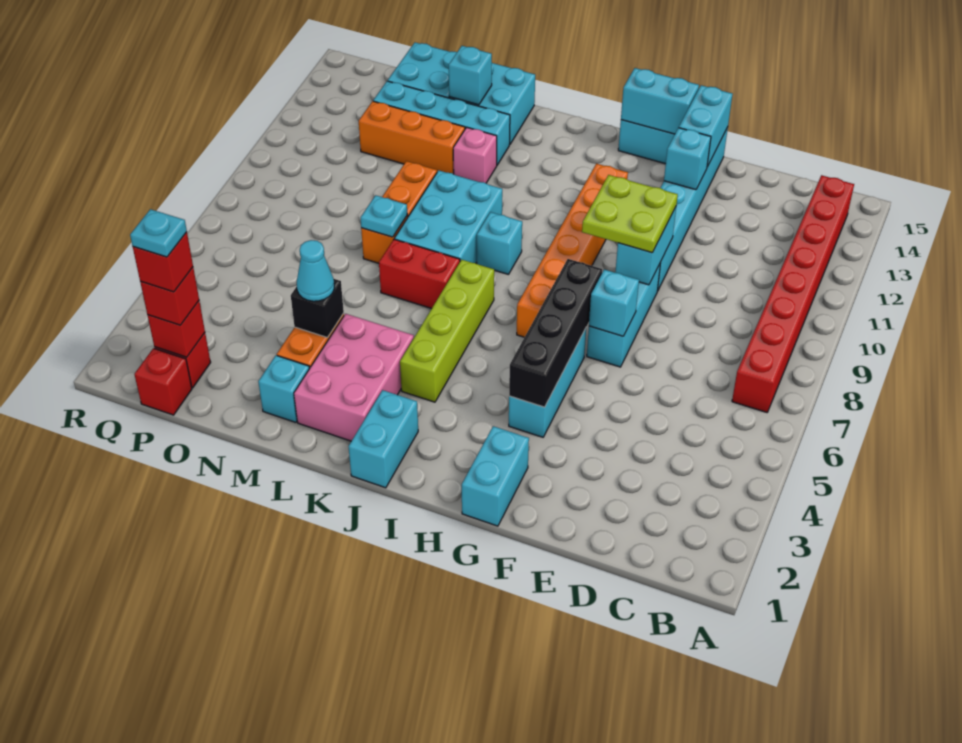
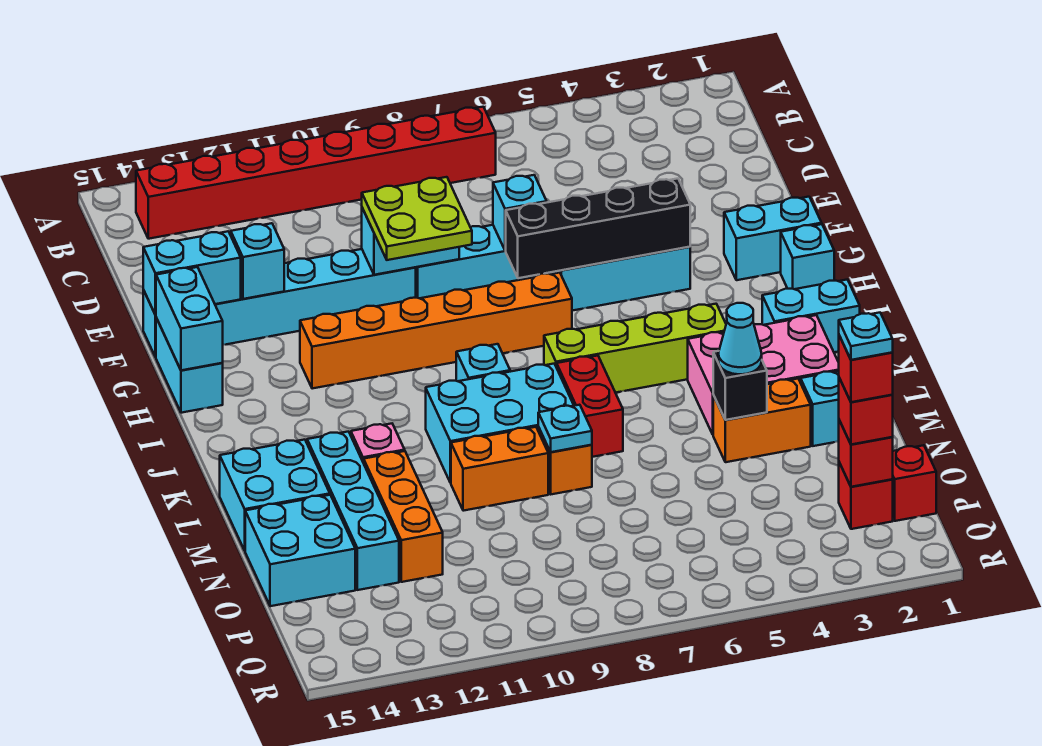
cyan 1x1 brick [449,46,492,105] -> cyan 1x1 brick moved to [781,224,834,289]

